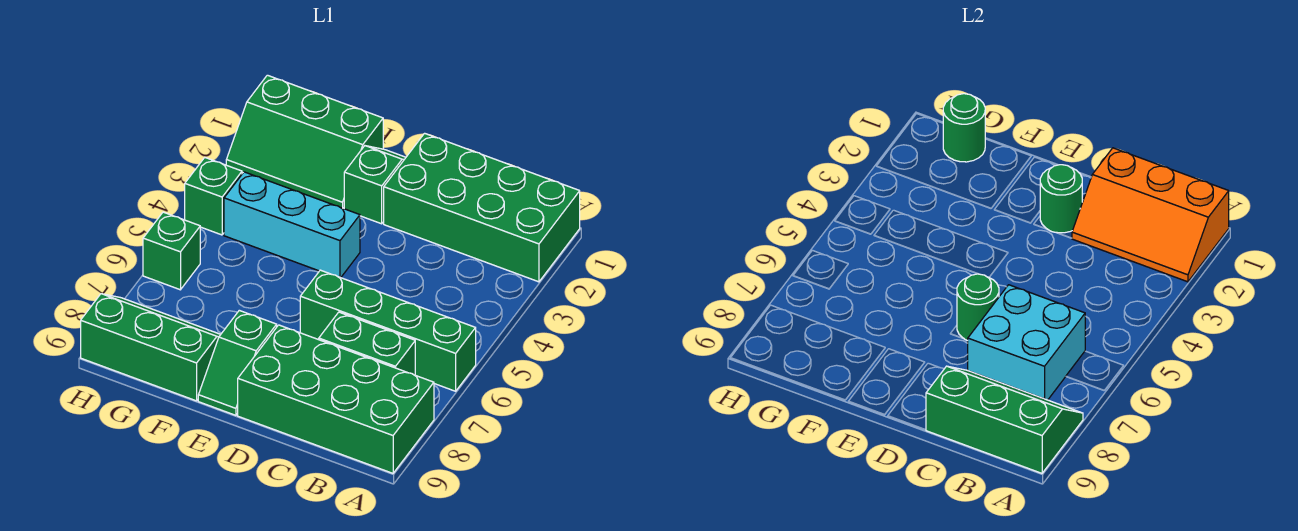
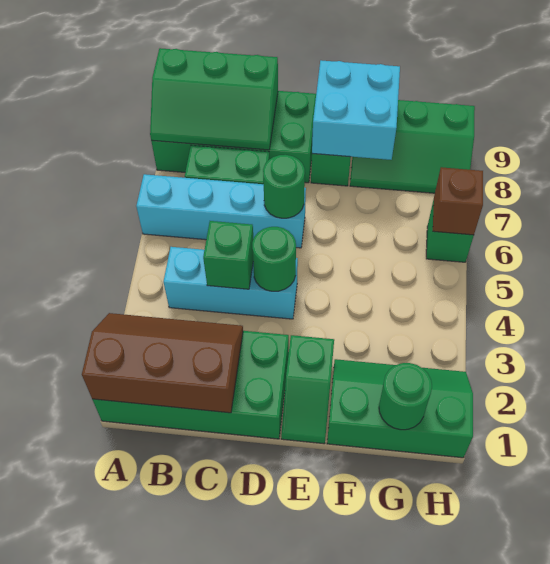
orange 2x3 slope [1072,148,1229,282] -> brown 2x3 slope [82,313,243,413]
green 1x4 brick [300,270,476,391] -> cyan 1x4 brick [136,174,306,248]
cyan 2x2 brick [968,285,1085,400] -> cyan 2x2 brick moved to [312,60,400,160]
green 1x1 round brick [1040,165,1082,233] -> green 1x1 round brick moved to [252,227,296,291]
cyan 1x3 brick [224,172,360,278] -> cyan 1x3 brick moved to [163,247,298,319]
green 1x1 brick [185,158,242,235] -> green 1x1 brick moved to [203,221,253,289]
none -> brown 1x1 brick [433,167,483,235]

